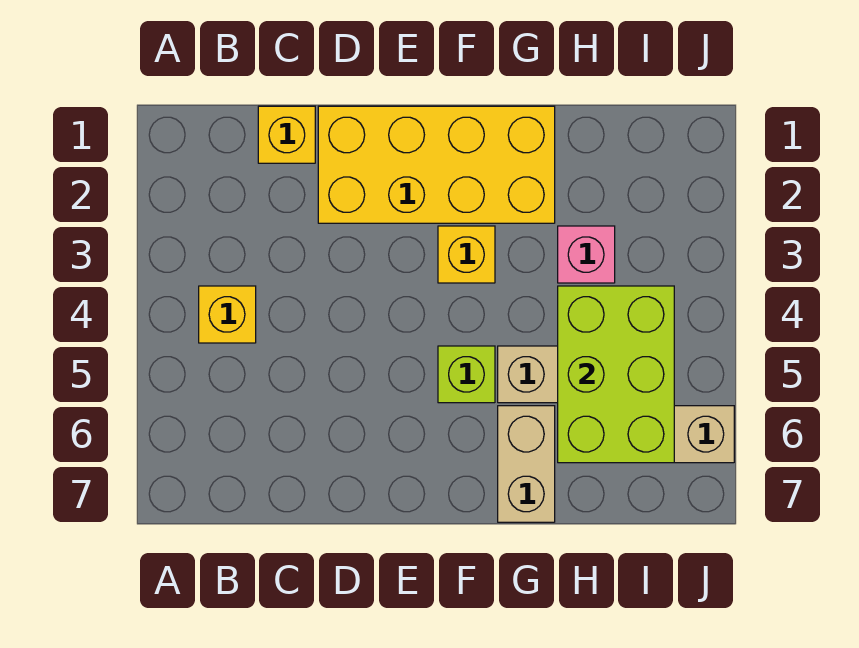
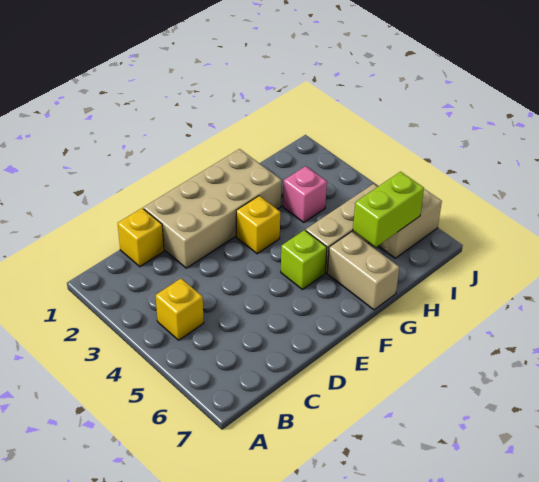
yellow 2x4 brick [318,106,555,223] -> tan 2x4 brick [143,149,282,268]
lime 2x3 brick [558,286,674,463] -> lime 1x2 brick [353,172,424,247]

